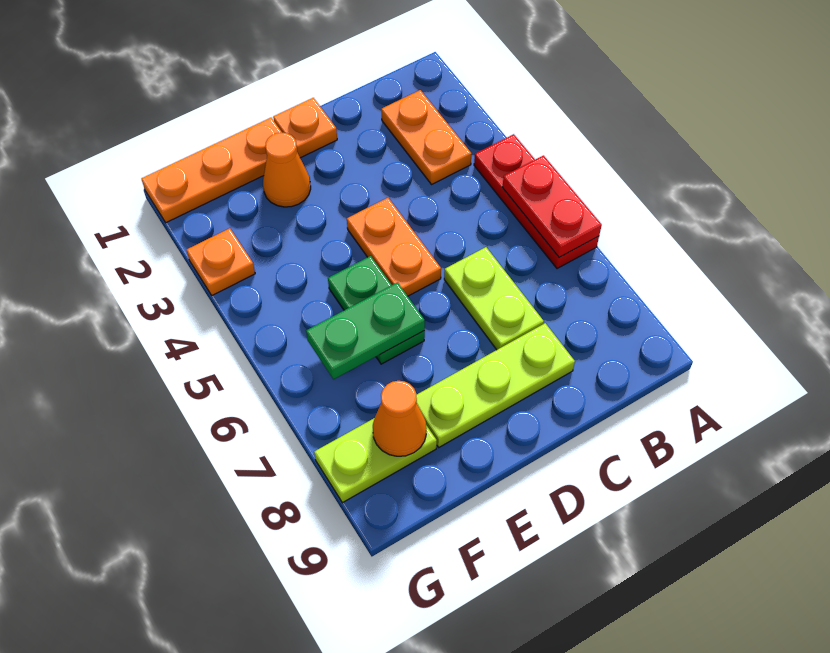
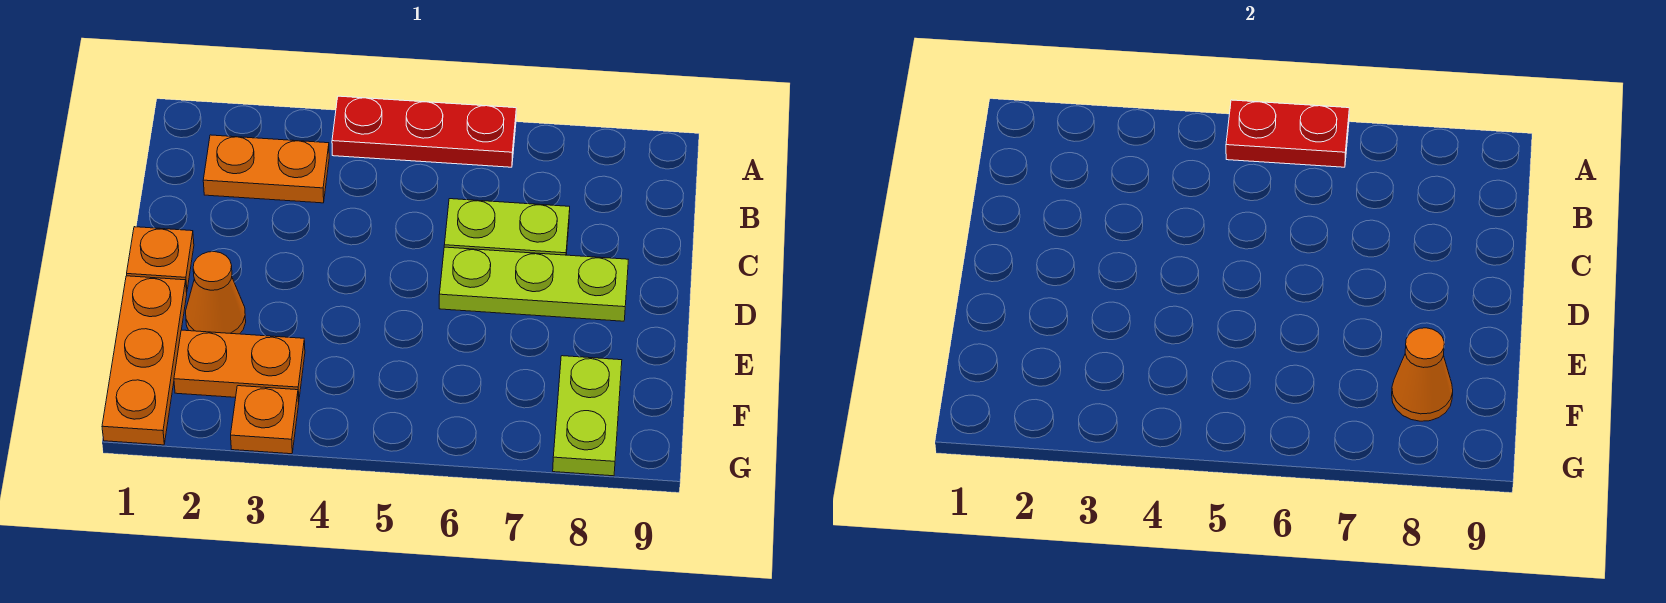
lime 1x3 plate [416,323,575,447] -> lime 1x3 plate turned to [439,247,628,321]
orange 1x2 plate [347,198,441,296] -> orange 1x2 plate moved to [174,330,305,402]
green 1x2 plate [328,256,425,364] -> none
green 1x2 plate [306,283,425,379] -> none

